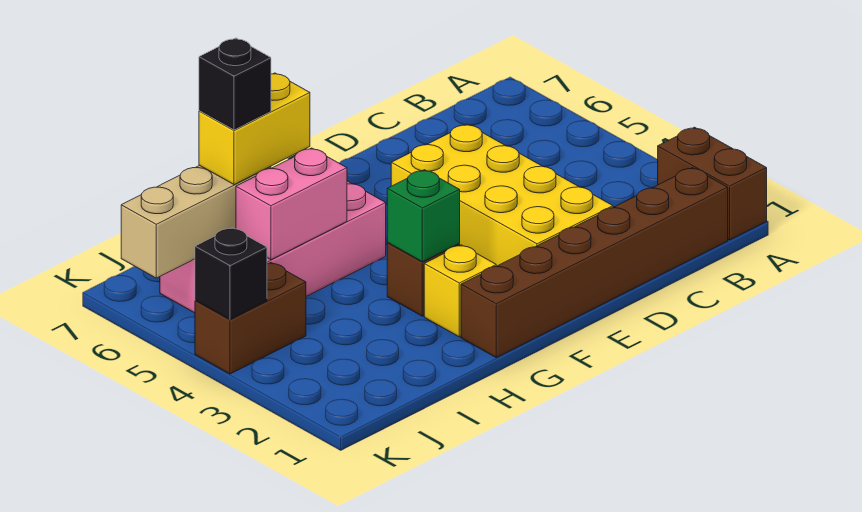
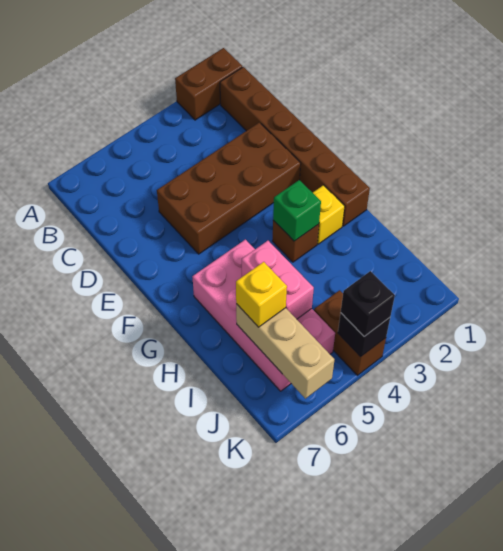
yellow 2x4 brick [391,124,613,266] -> brown 2x4 brick [157,123,301,254]
yellow 1x2 brick [199,73,310,185] -> yellow 1x1 brick [236,262,287,327]
black 1x1 brick [199,38,271,130] -> black 1x1 brick moved to [341,271,395,336]

